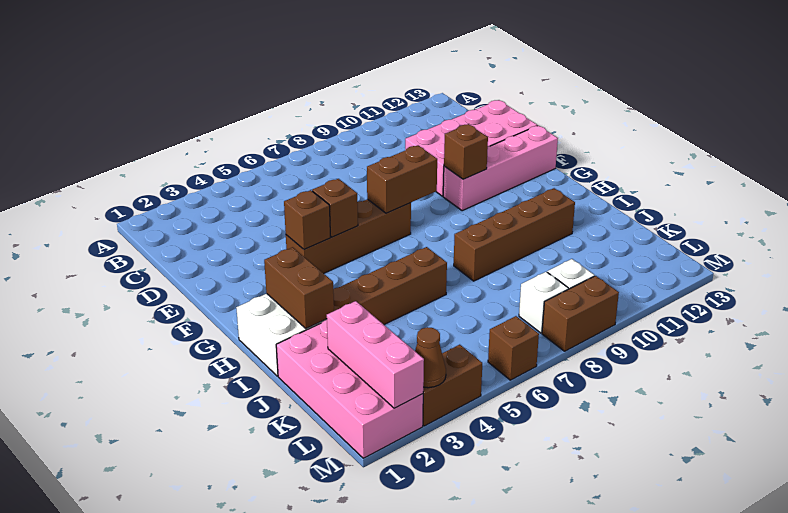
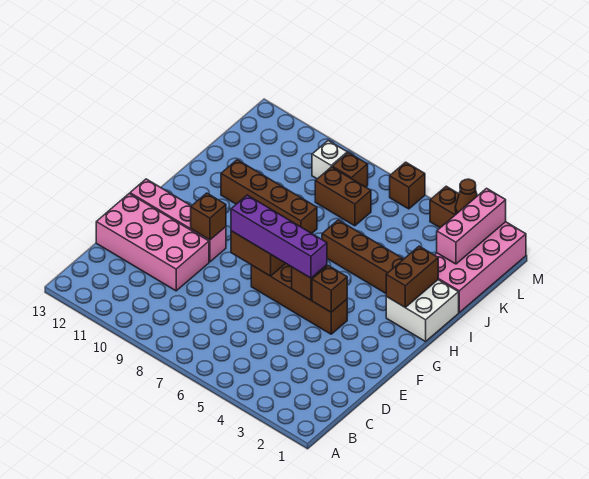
none -> purple 1x4 brick [231,195,327,278]
white 1x1 brick [519,272,569,333] -> brown 1x1 brick [332,153,368,187]
brown 1x2 brick [542,276,619,351] -> brown 1x2 brick moved to [315,167,371,226]

